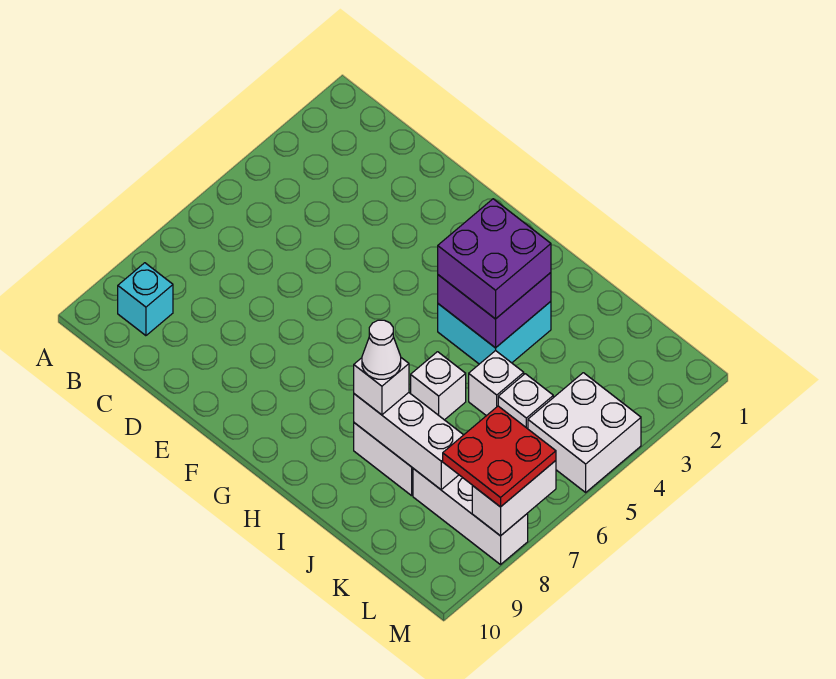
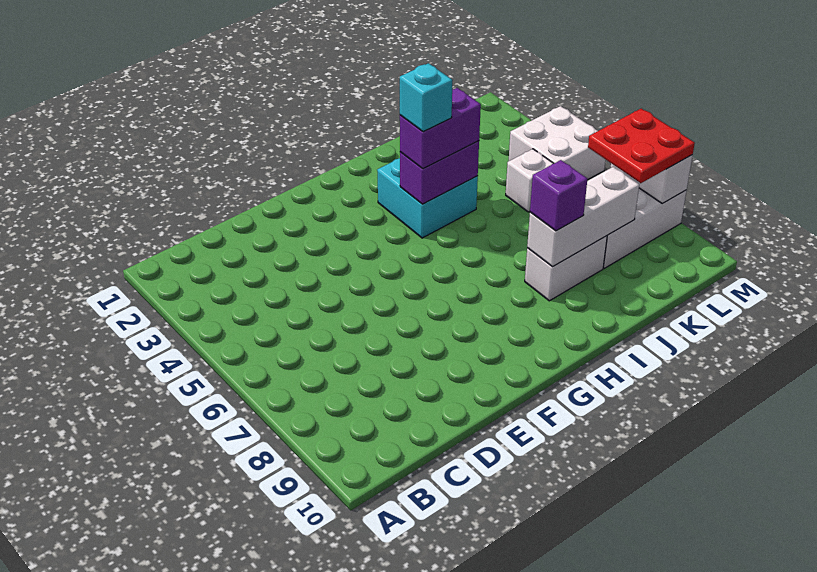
cyan 1x1 brick [118,263,173,336] -> cyan 1x1 brick moved to [400,63,452,132]
purple 2x2 brick [438,273,551,348] -> purple 1x2 brick [400,141,479,204]
purple 2x2 brick [438,199,551,319] -> purple 1x2 brick [400,88,481,169]
white 1x1 brick [411,352,466,420] -> none
white 1x1 brick [354,358,409,415] -> purple 1x1 brick [530,160,587,231]
white 1x1 cone [362,320,401,379] -> none
white 1x1 brick [469,351,524,416] -> none

